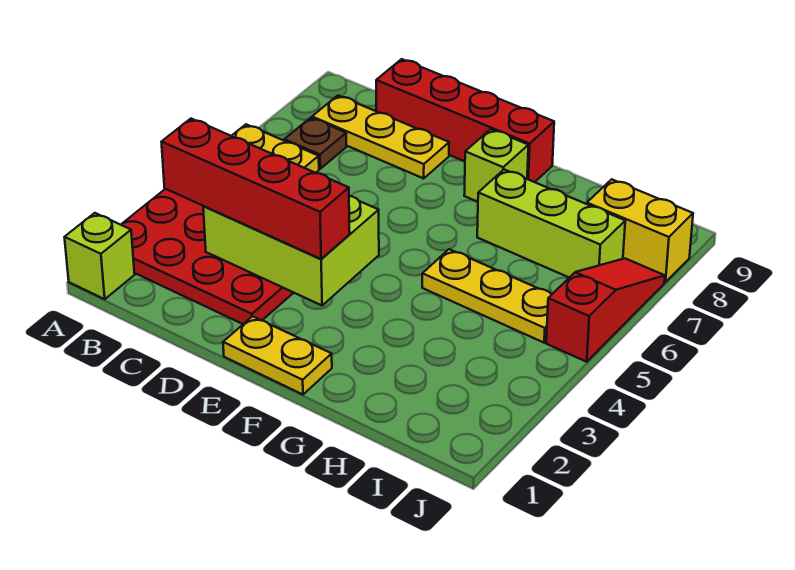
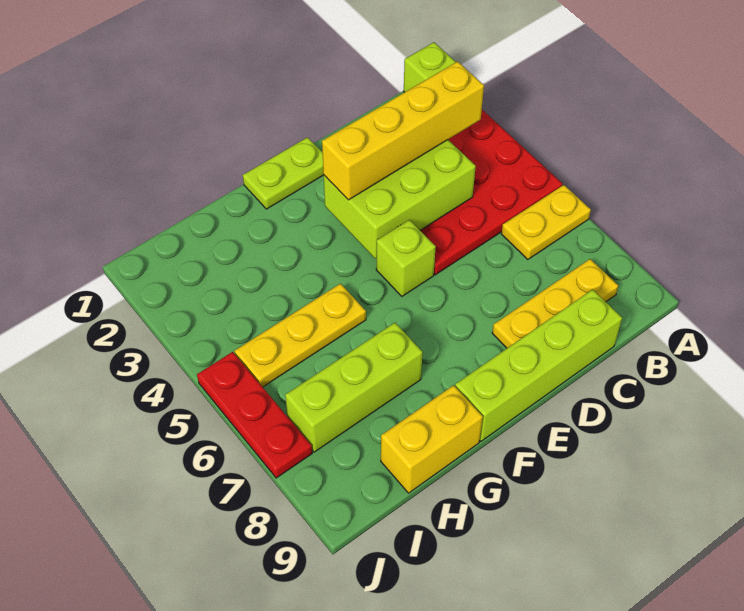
red 1x4 brick [162,119,350,259] -> yellow 1x4 brick [322,61,484,200]
brown 1x1 plate [284,118,346,169] -> none
red 1x4 brick [376,59,554,182] -> lime 1x4 brick [455,290,622,441]
yellow 1x2 plate [223,316,332,394] -> lime 1x2 plate [243,137,324,209]
lime 1x1 brick [464,129,528,202] -> lime 1x1 brick moved to [376,220,436,296]
yellow 1x2 brick [587,179,693,282] -> yellow 1x2 brick moved to [381,385,483,493]
red 1x3 slope [546,258,665,362] -> red 1x3 plate [197,352,312,478]

